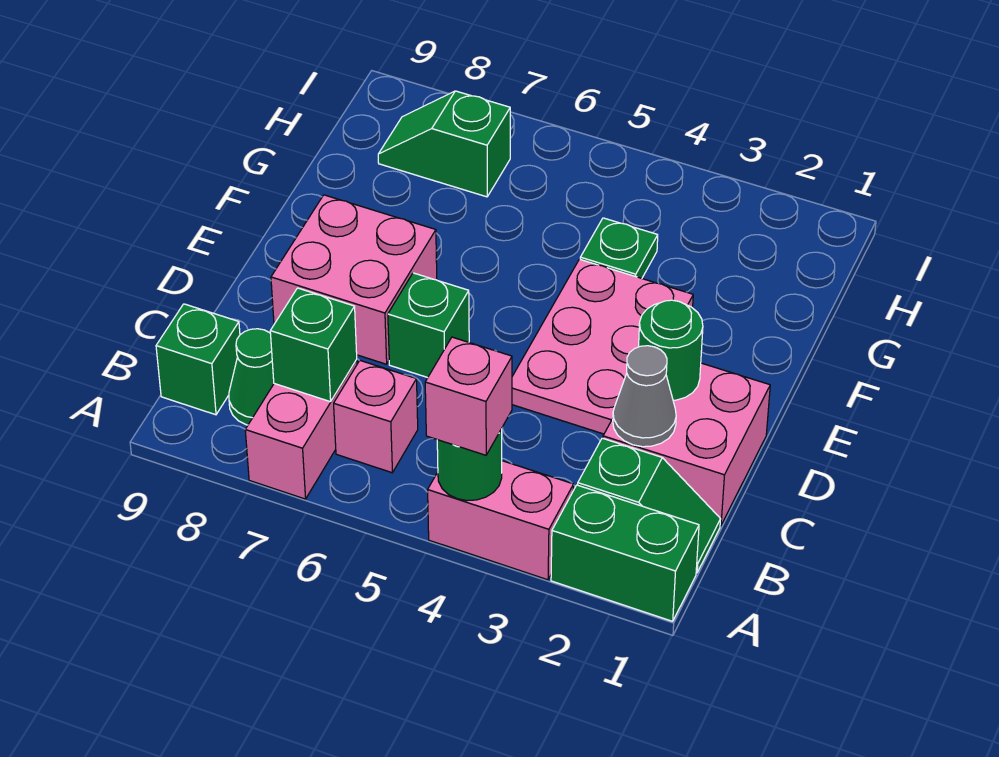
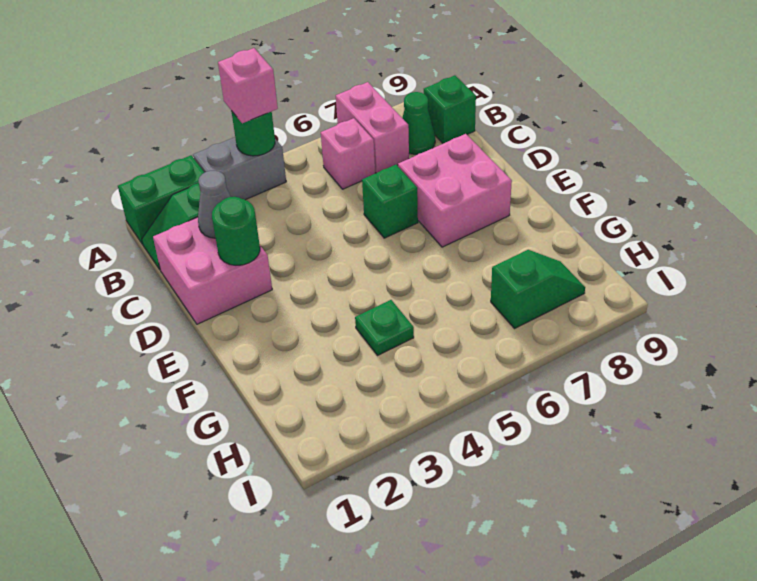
pink 1x2 brick [428,461,574,580] -> grey 1x2 brick [193,137,286,200]
green 1x1 brick [270,288,357,402] -> none
pink 2x3 plate [512,259,693,434] -> none

